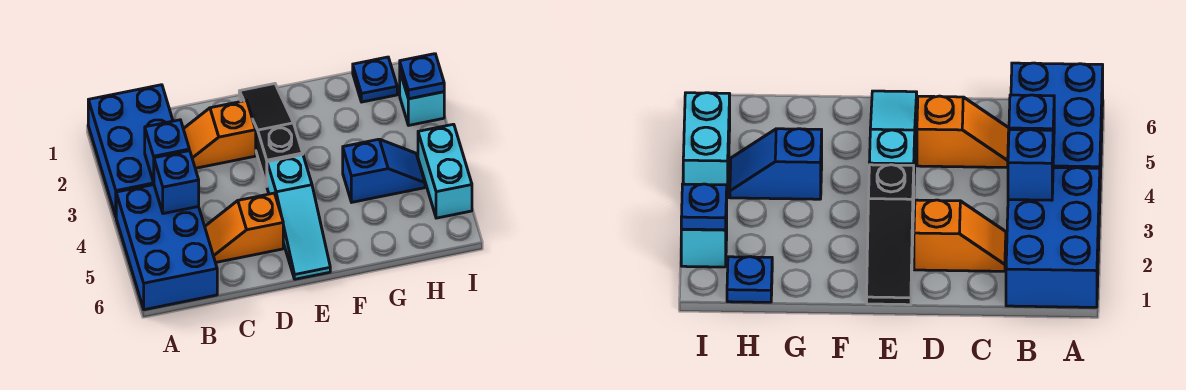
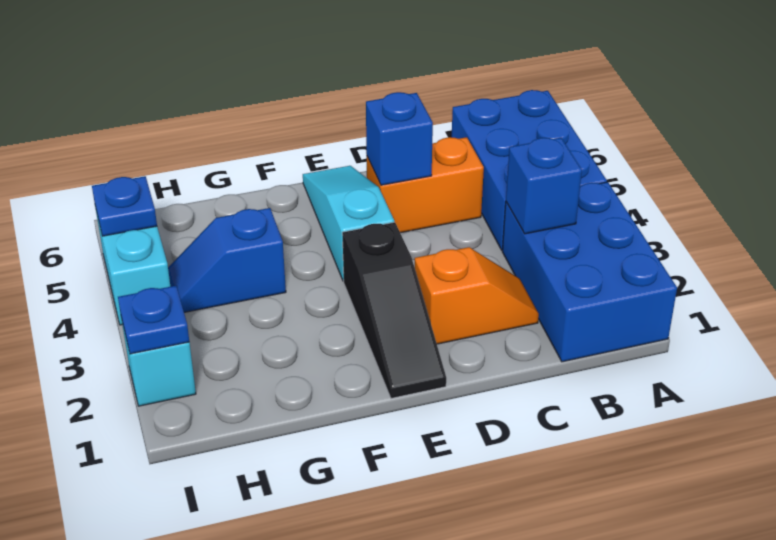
blue 1x1 brick [154,151,199,214] -> blue 1x1 brick moved to [366,92,433,185]
orange 1x2 slope [205,193,283,263] -> orange 1x2 brick [367,137,484,233]
blue 1x1 plate [353,57,397,102] -> blue 1x1 plate moved to [92,176,157,236]

